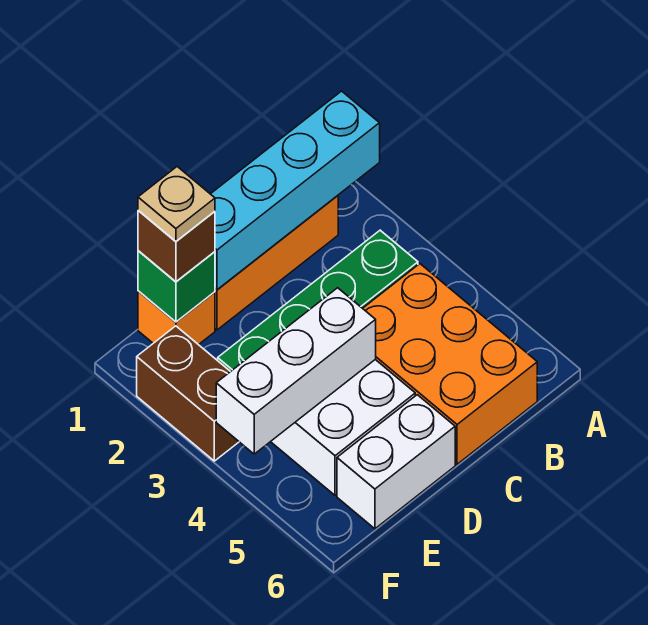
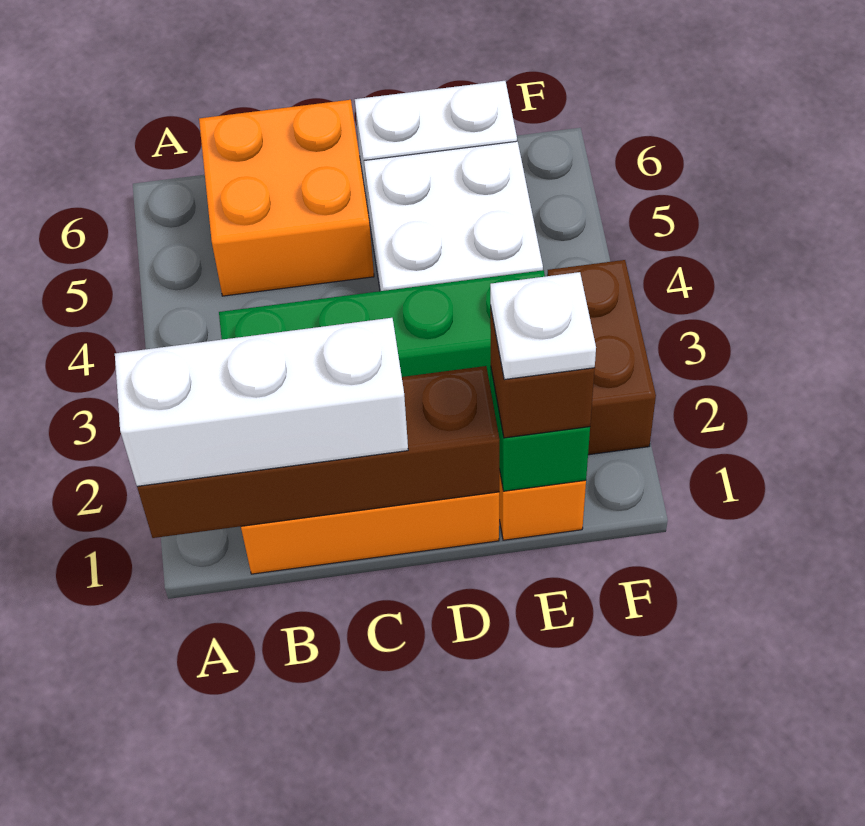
cyan 1x4 brick [211,91,380,290] -> brown 1x4 brick [137,366,499,538]
orange 2x3 brick [363,264,537,464] -> orange 2x2 brick [199,100,374,296]
white 1x3 brick [216,288,376,454] -> white 1x3 brick moved to [115,318,408,486]
tan 1x1 plate [138,167,215,241] -> white 1x1 plate [490,272,596,380]

